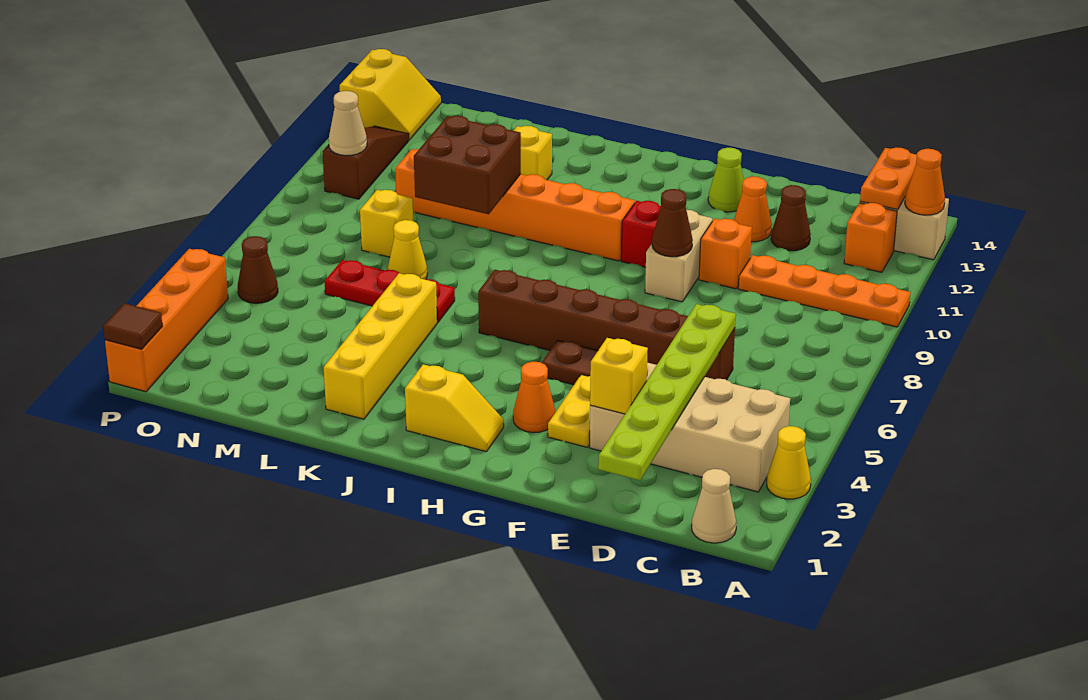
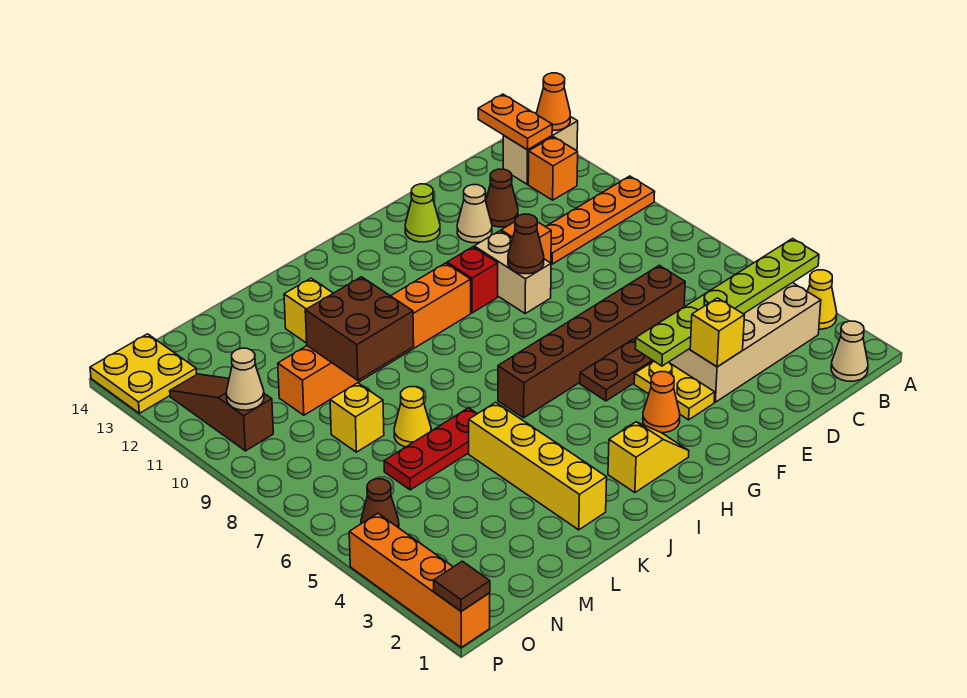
lime 1x6 plate [598,304,736,480] -> lime 1x6 plate turned to [635,239,819,366]
orange 1x1 cone [734,176,772,242] -> tan 1x1 cone [457,185,492,243]
yellow 2x2 slope [340,49,441,140] -> yellow 2x2 plate [90,334,197,413]

